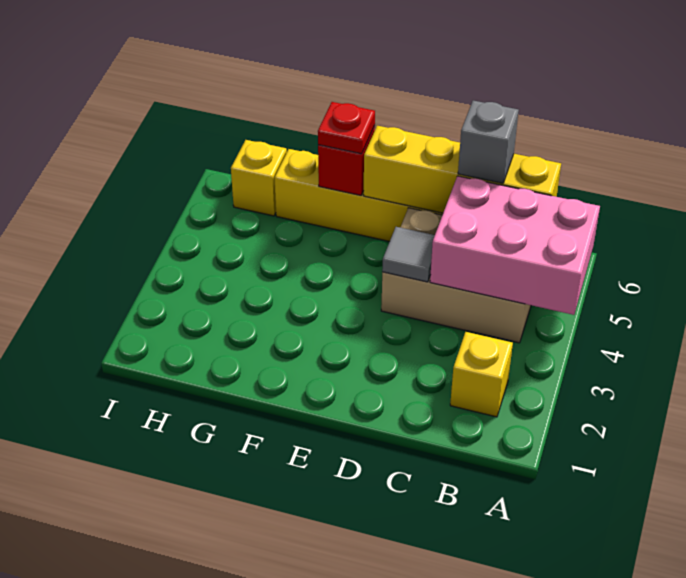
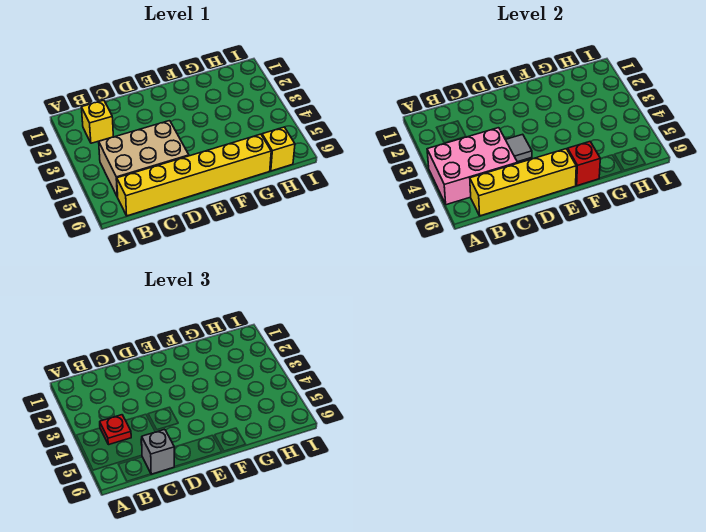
red 1x1 plate [318,102,375,154] -> red 1x1 plate moved to [100,415,131,445]

